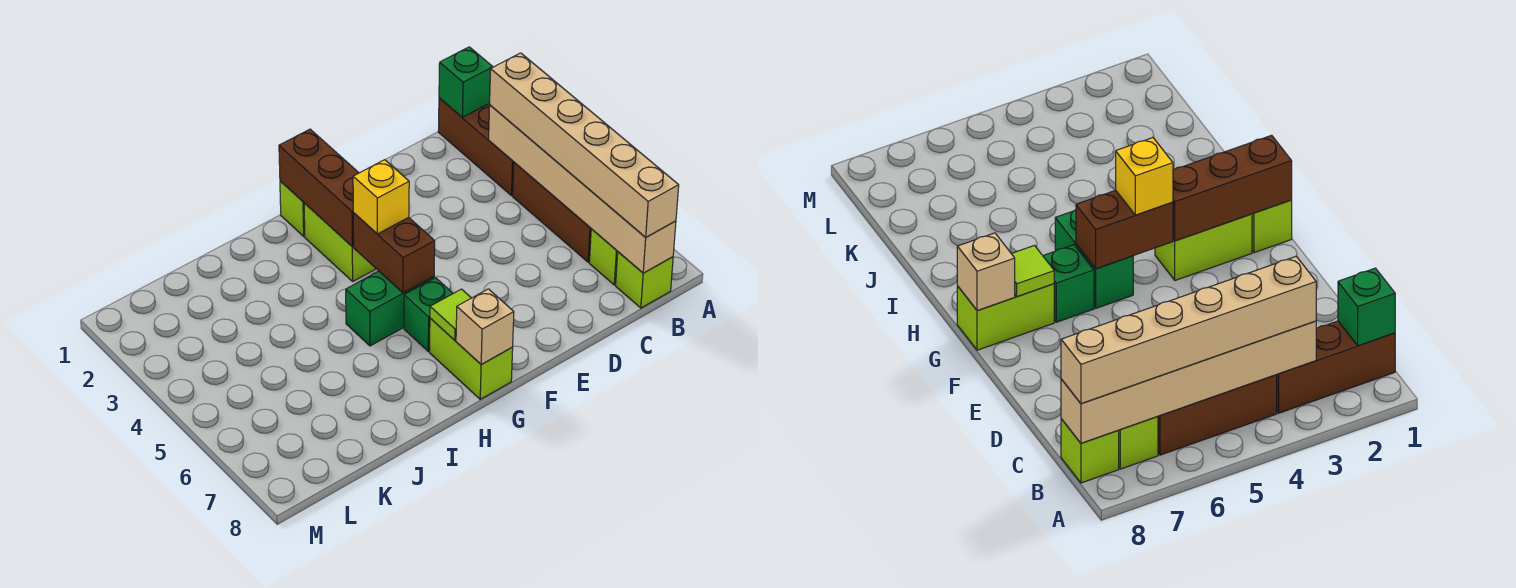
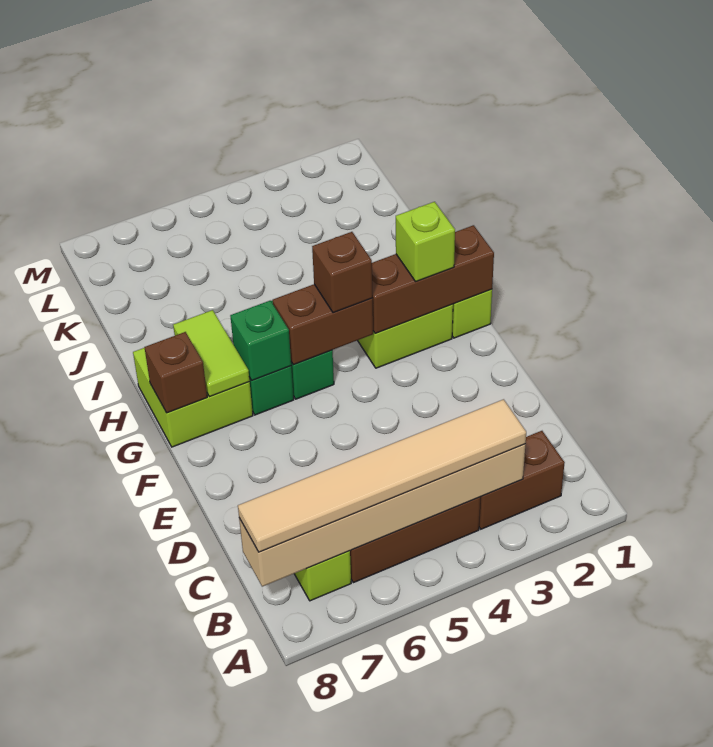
brown 1x3 brick [438,98,514,196] -> brown 1x2 brick [479,431,565,529]
green 1x1 brick [439,47,493,117] -> green 1x1 brick moved to [230,301,291,380]
tan 1x6 brick [490,53,679,237] -> tan 1x6 tile [238,399,526,552]
lime 1x1 brick [616,252,673,308] -> lime 1x1 brick moved to [396,202,455,282]
yellow 1x1 brick [353,160,409,234] -> brown 1x1 brick [312,232,372,313]
lime 1x2 brick [429,318,513,399] -> lime 2x2 brick [133,348,253,447]
lime 1x1 tile [430,289,471,340] -> lime 1x2 tile [173,310,250,397]
tan 1x1 brick [456,289,514,364] -> brown 1x1 brick [144,332,207,413]

